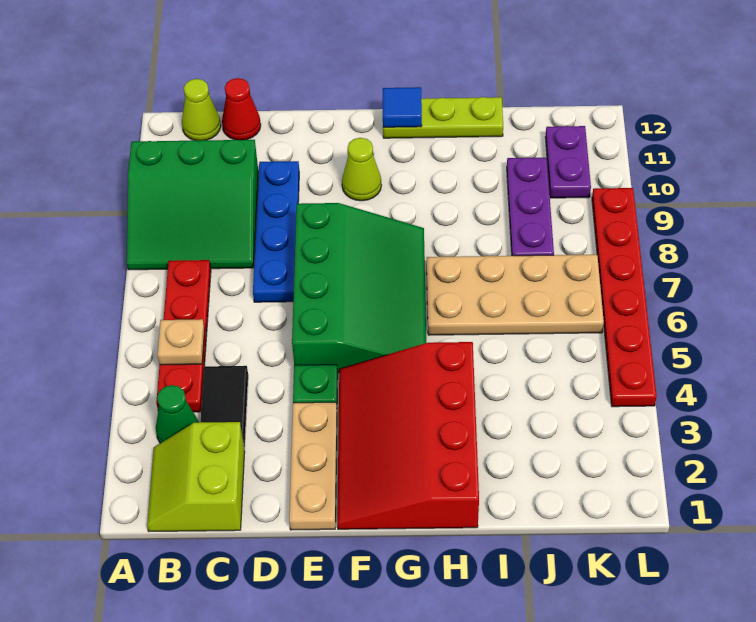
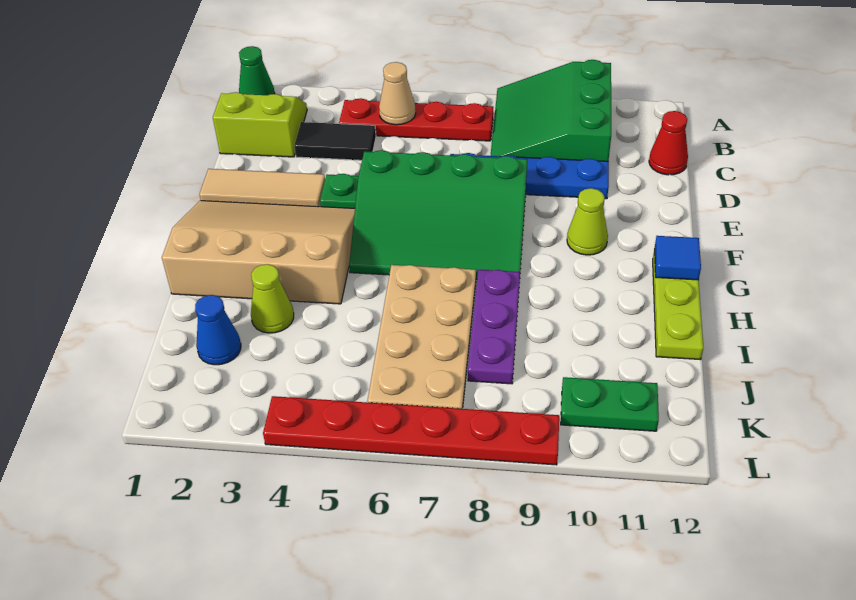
green 1x1 cone [156,385,199,443] -> green 1x1 cone moved to [239,46,275,95]
tan 1x1 plate [157,319,205,365] -> tan 1x1 cone [379,62,416,125]
lime 1x1 cone [182,79,221,141] -> lime 1x1 cone moved to [251,264,294,333]
tan 1x3 plate [289,402,337,530] -> tan 1x3 tile [199,169,325,207]
red 3x4 slope [337,342,479,529] -> tan 3x4 slope [162,201,355,304]
none -> blue 1x1 cone [195,295,241,365]
purple 1x3 plate [507,158,554,256] -> purple 1x3 plate turned to [468,270,520,384]
purple 1x2 plate [545,126,591,198] -> green 1x2 plate [561,377,659,431]

